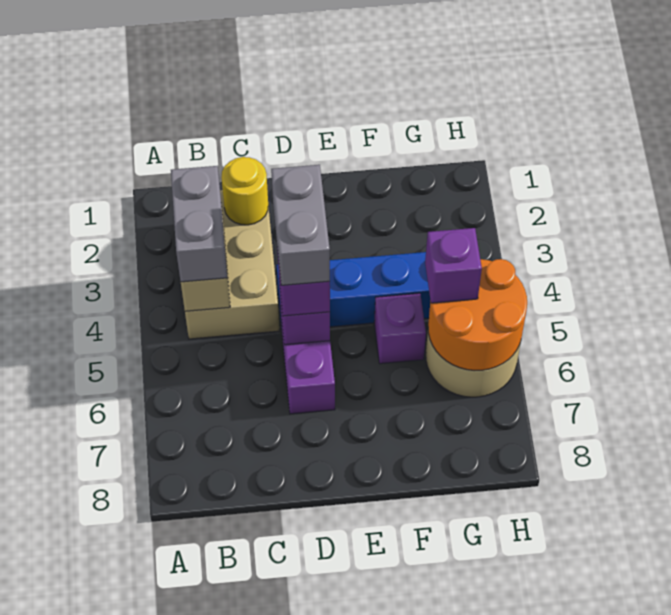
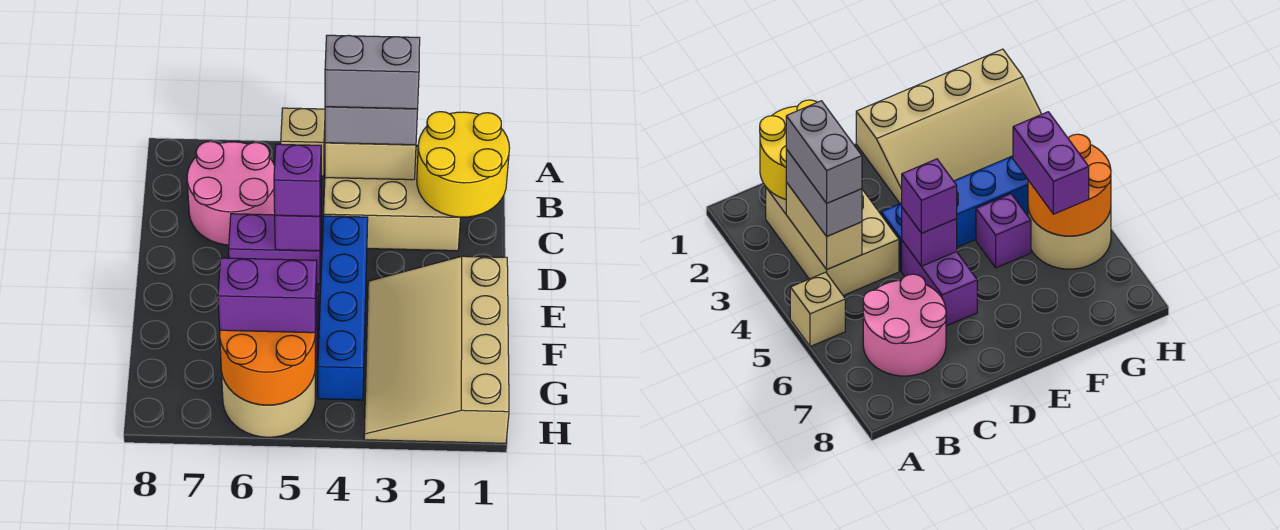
none -> tan 1x1 brick [281,108,325,176]
none -> pink 2x2 round brick [187,141,275,245]
yellow 1x1 round brick [221,157,268,225] -> yellow 2x2 round brick [417,112,509,217]
grey 1x2 brick [271,165,330,285] -> grey 1x2 brick moved to [325,35,420,109]
none -> tan 3x4 slope [364,256,509,443]
purple 1x1 brick [425,228,482,303] -> purple 1x2 brick [218,258,317,333]

